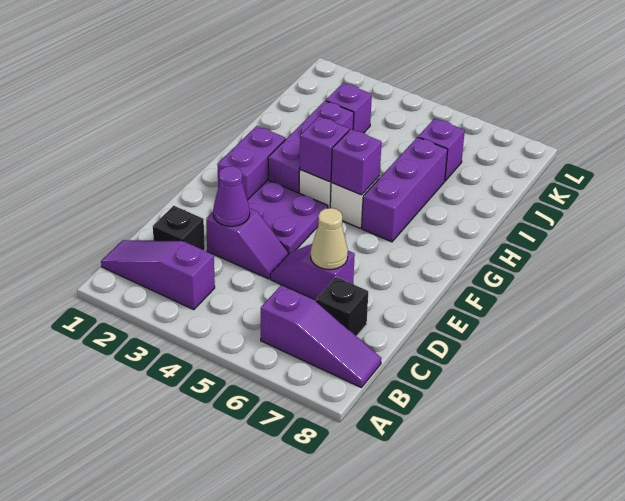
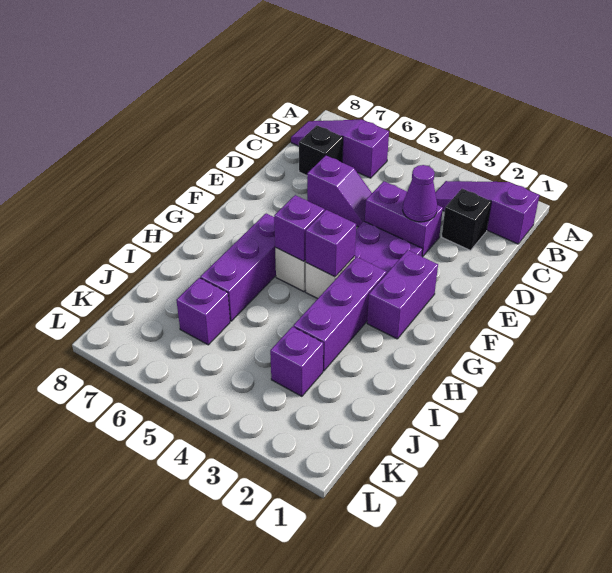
purple 1x3 slope [101,240,215,310] -> purple 1x3 slope turned to [435,181,539,244]
purple 1x2 slope [206,208,288,279] -> purple 1x2 brick [365,181,443,257]
tan 1x1 cone [311,208,348,270] -> none

